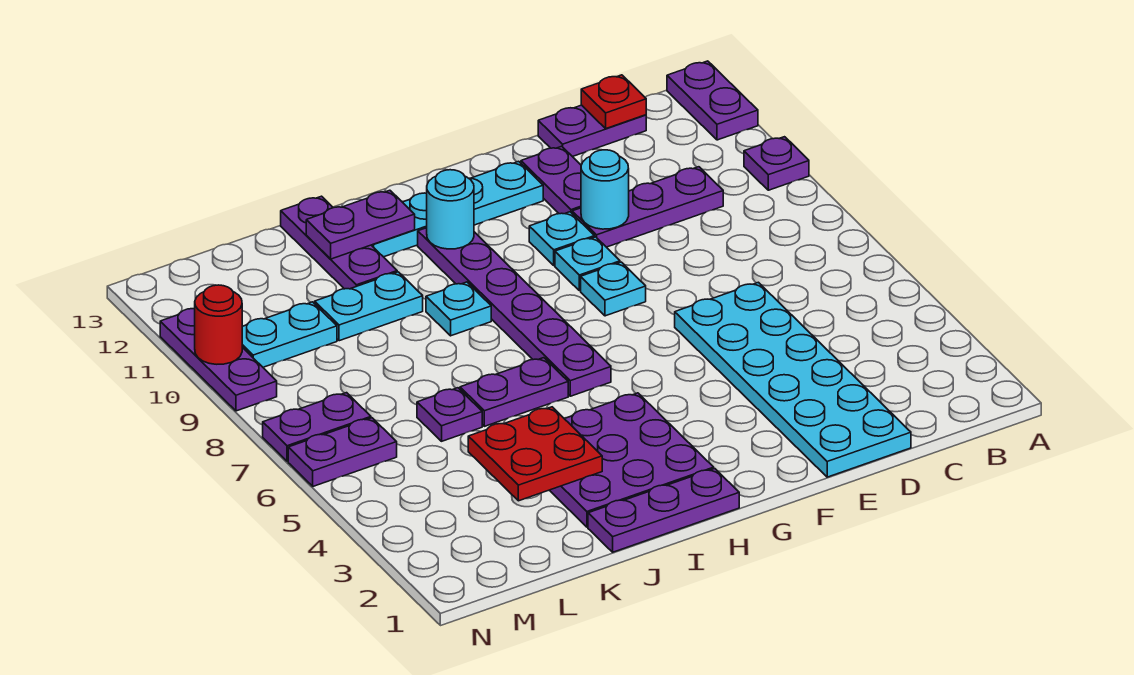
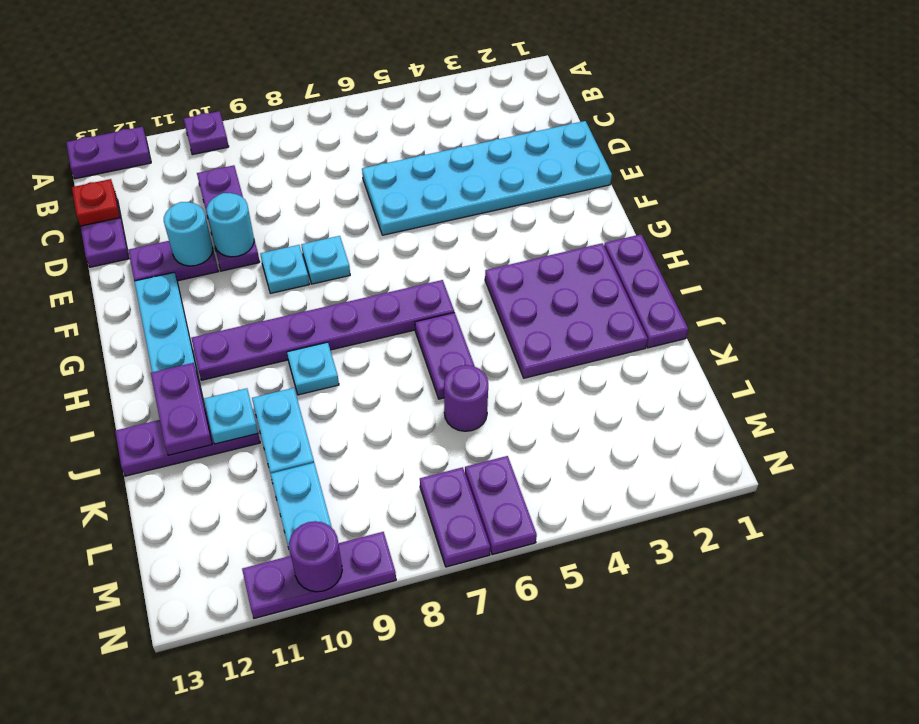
cyan 1x1 plate [529,212,595,265] -> cyan 1x1 plate moved to [204,388,258,444]
cyan 1x1 round brick [427,170,474,249] -> cyan 1x1 round brick moved to [164,202,213,266]
red 2x2 plate [468,407,602,501] -> none
purple 1x1 plate [417,388,482,441] -> purple 1x1 round brick [444,365,488,431]
red 1x1 round brick [195,285,242,364] -> purple 1x1 round brick [289,521,342,592]

